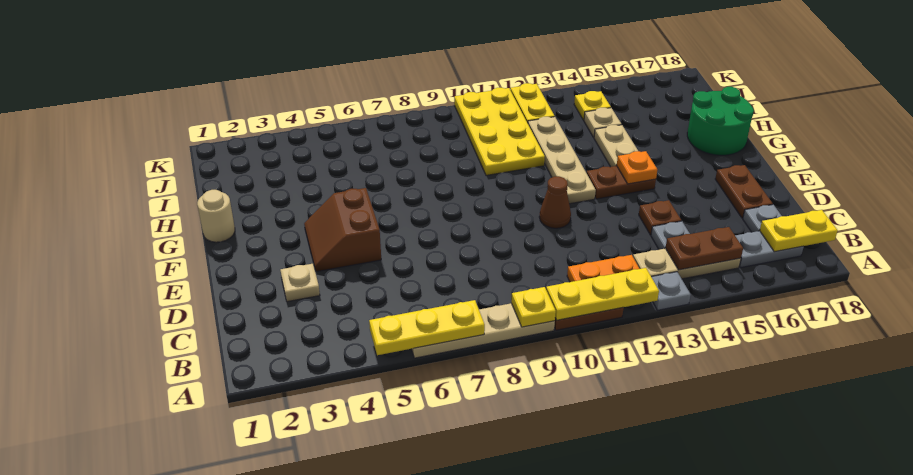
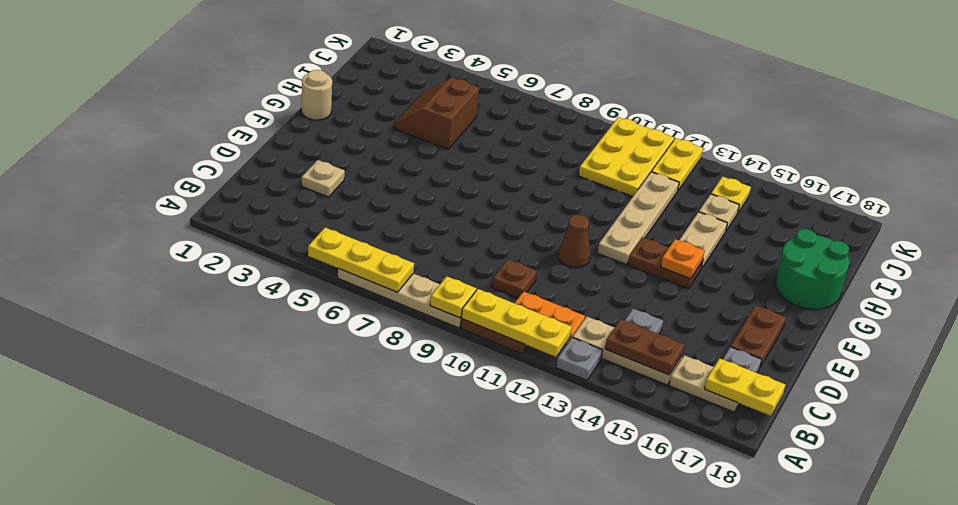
grey 1x2 plate [735,231,804,268] -> tan 1x2 plate [669,355,739,412]
brown 1x1 plate [639,200,681,235] -> brown 1x1 plate moved to [492,259,537,298]
brown 2x2 slope [304,188,381,272] -> brown 2x2 slope moved to [394,78,479,149]
yellow 2x4 plate [454,88,545,175] -> yellow 2x3 plate [579,117,674,196]

